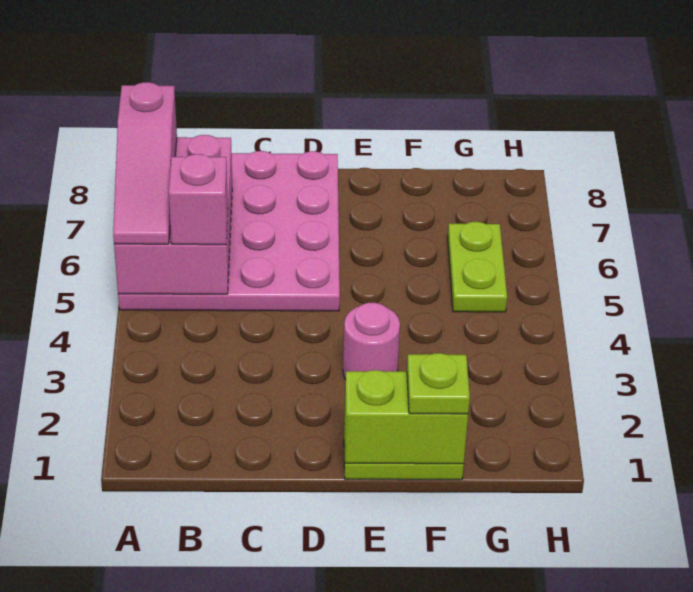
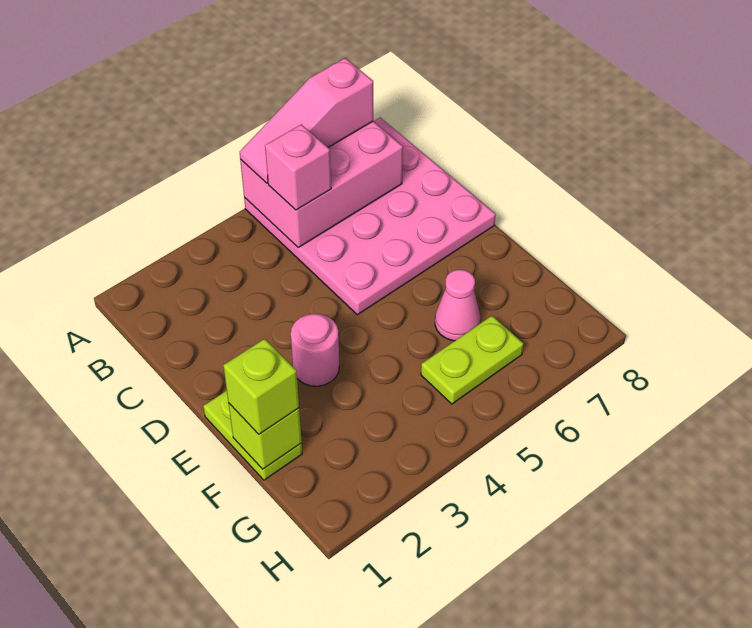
lime 1x2 brick [344,370,468,464] -> lime 1x1 brick [229,404,302,469]
lime 1x1 plate [407,353,470,414] -> lime 1x1 brick [223,339,299,434]
none -> pink 1x1 cone [435,270,480,341]

